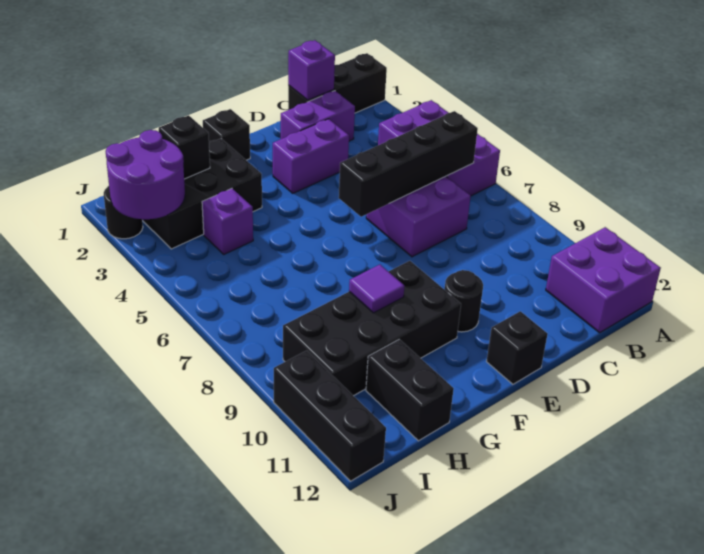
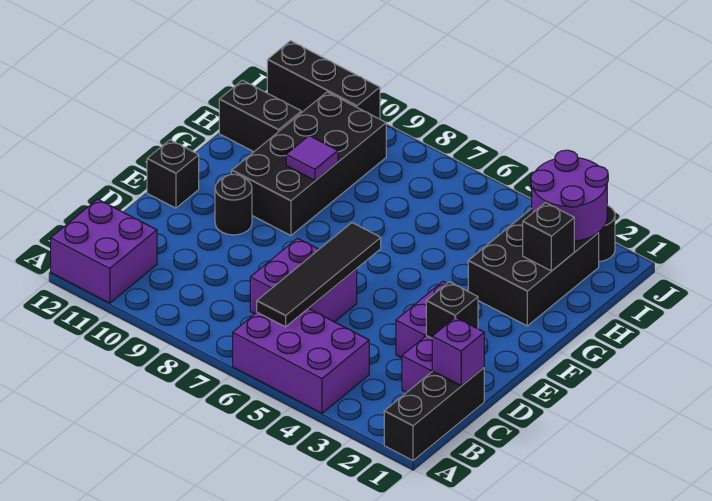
black 1x4 brick [339,111,478,217] -> black 1x4 tile [257,223,381,327]
black 1x1 brick [203,109,250,160] -> black 1x1 brick moved to [426,282,478,338]
purple 1x1 brick [202,188,253,254] -> none

